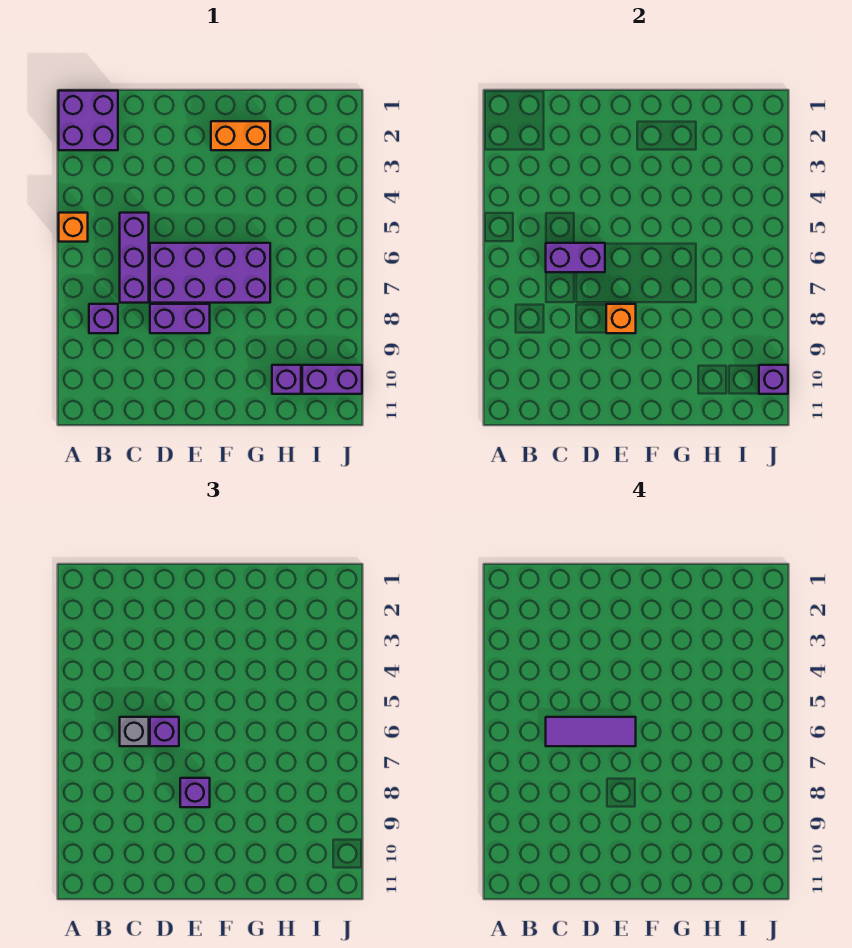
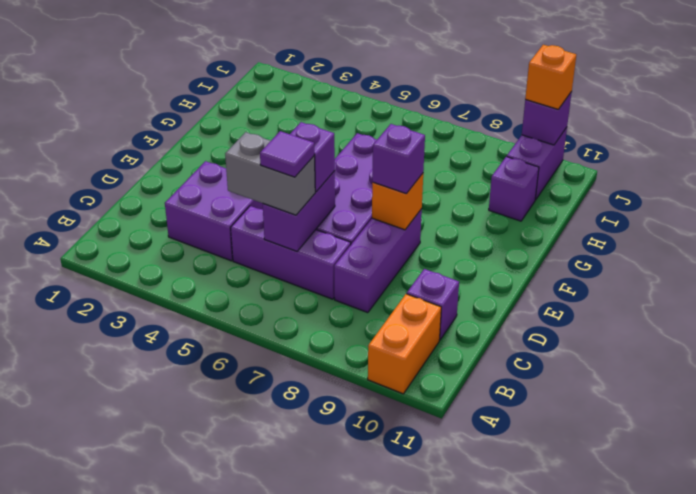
purple 2x2 brick [59,91,118,150] -> purple 2x2 brick moved to [165,161,263,261]
orange 1x1 brick [59,213,88,242] -> orange 1x1 brick moved to [525,45,576,109]
purple 1x1 brick [89,304,118,333] -> purple 1x1 brick moved to [407,269,459,340]
grey 1x1 brick [120,717,149,746] -> grey 1x2 brick [225,132,315,215]
purple 1x3 tile [546,717,636,746] -> purple 1x1 tile [260,131,315,177]
purple 1x2 brick [150,304,210,333] -> purple 1x3 brick [334,209,422,313]
orange 1x2 brick [211,121,270,150] -> orange 1x2 brick moved to [368,294,441,394]

